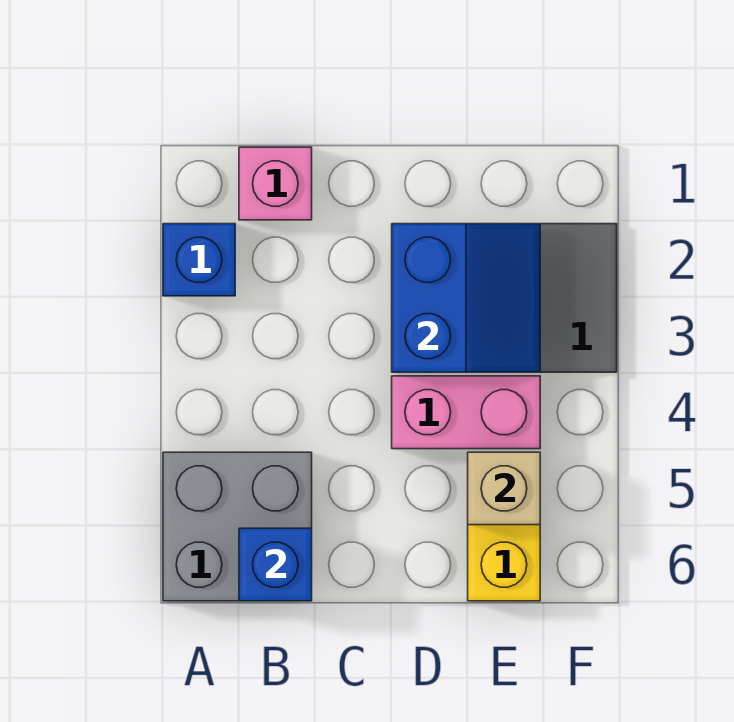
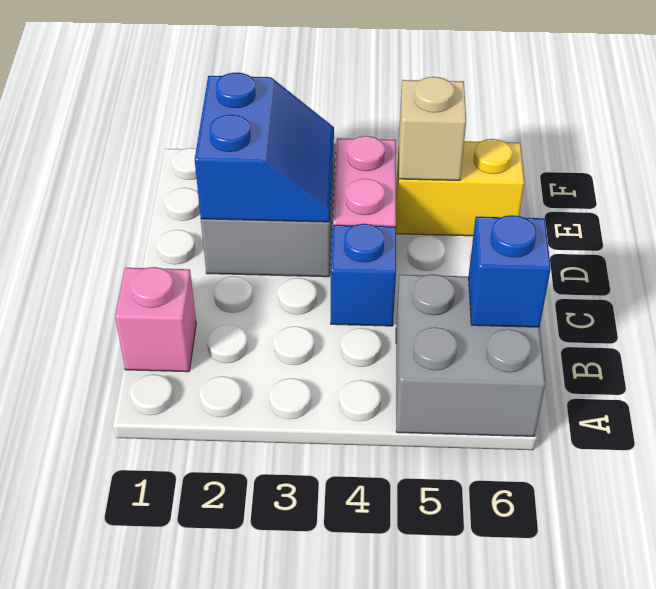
blue 1x1 brick [163,224,235,296] -> blue 1x1 brick moved to [331,224,396,326]
blue 2x2 slope [392,224,540,372] -> blue 2x2 slope turned to [195,73,334,222]

